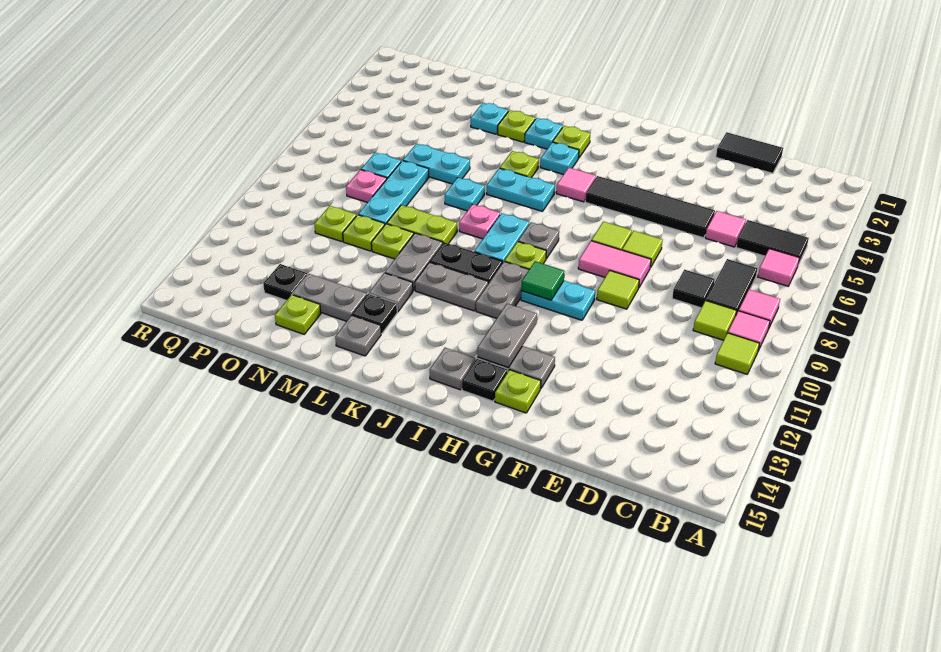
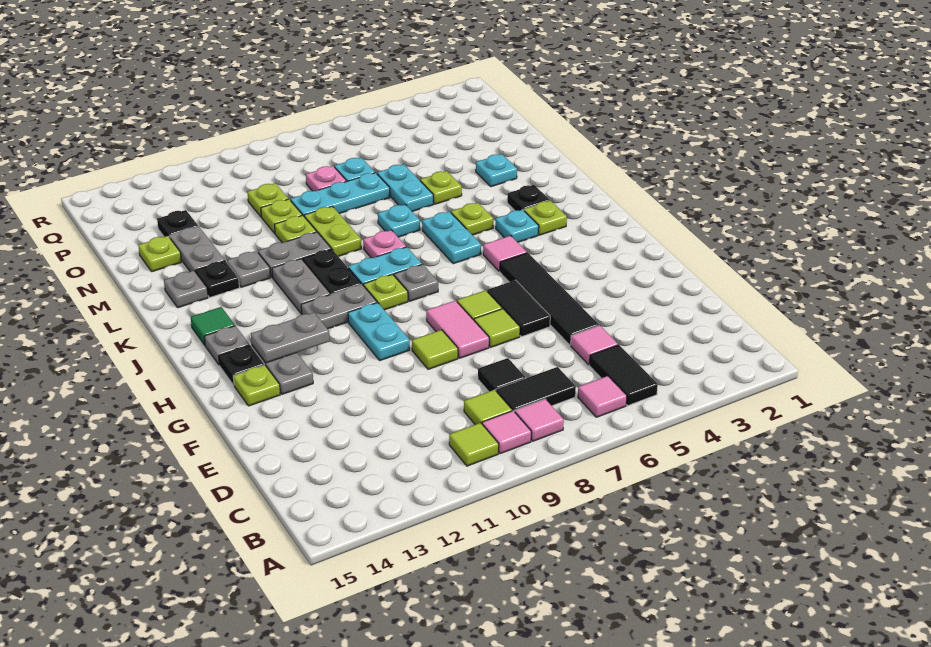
black 1x2 tile [716,132,783,173] -> black 1x2 tile moved to [487,280,550,337]
green 1x1 tile [521,261,565,300] -> green 1x1 tile moved to [191,307,235,345]
cyan 1x1 plate [525,118,563,149] -> black 1x1 plate [507,185,550,211]
lime 1x1 plate [498,110,535,142] -> lime 1x1 plate moved to [420,171,462,204]

